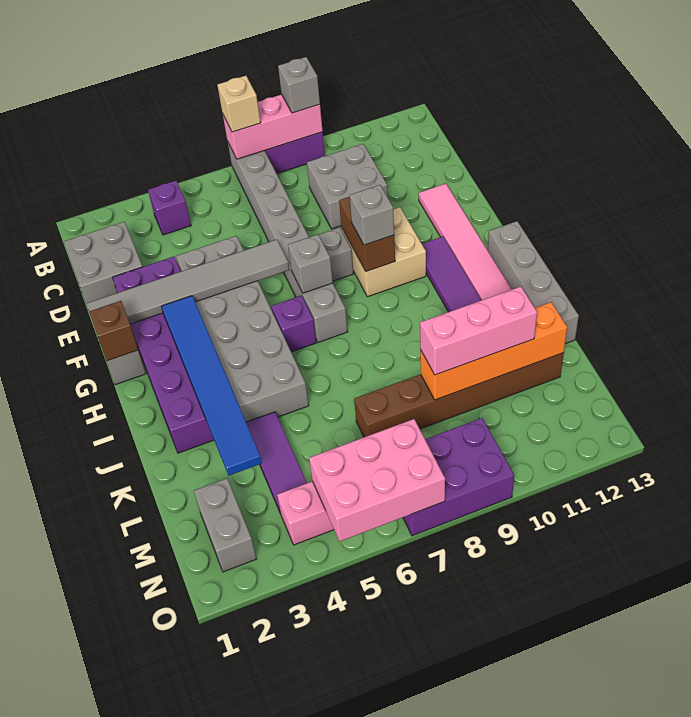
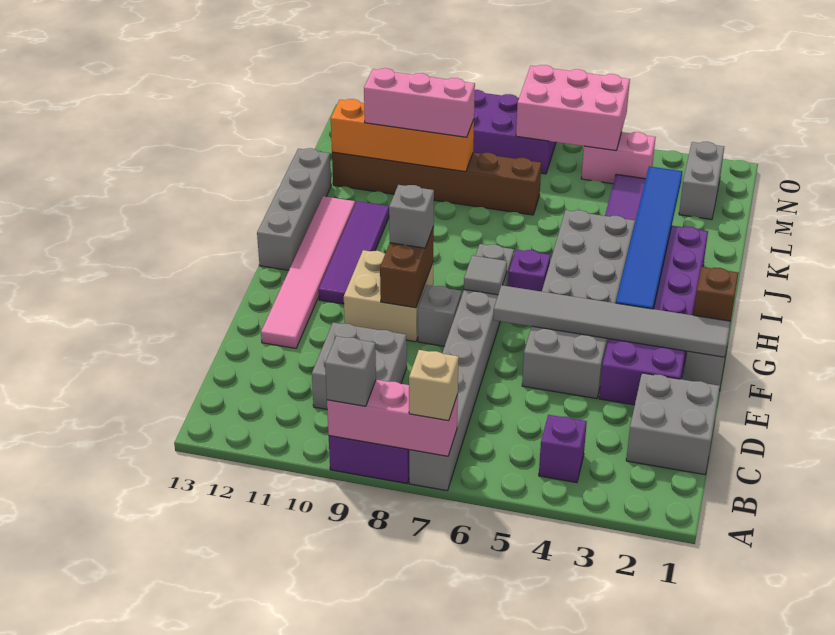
grey 1x1 brick [288,234,333,293] -> grey 1x1 tile [464,256,507,295]

